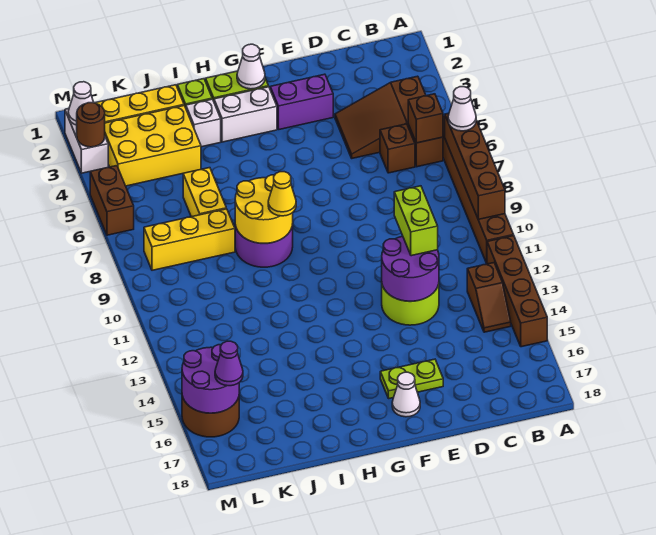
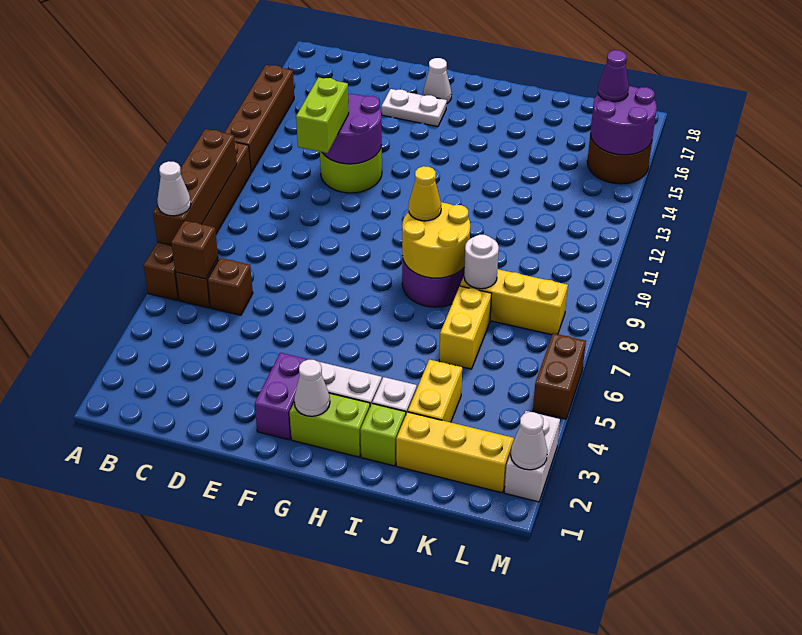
brown 2x3 slope [335,76,426,158] -> none
brown 1x2 slope [467,263,511,332] -> none
purple 1x2 brick [270,74,333,130] -> purple 1x2 brick turned to [255,353,309,440]
lime 1x2 plate [380,359,443,398] -> white 1x2 plate [381,89,447,127]
yellow 2x3 brick [105,106,201,186] -> yellow 1x2 brick [408,360,462,422]
none -> white 1x1 round brick [464,235,499,289]
brown 1x1 round brick [77,103,105,147] -> none

